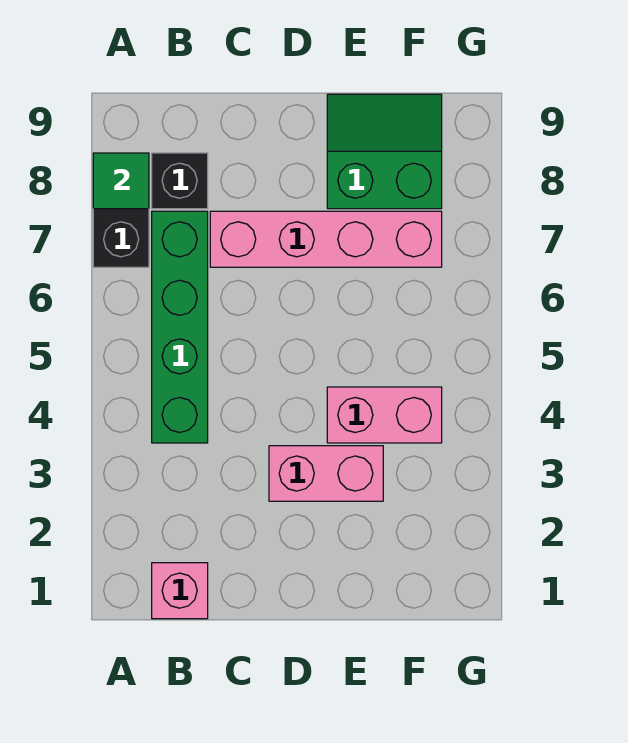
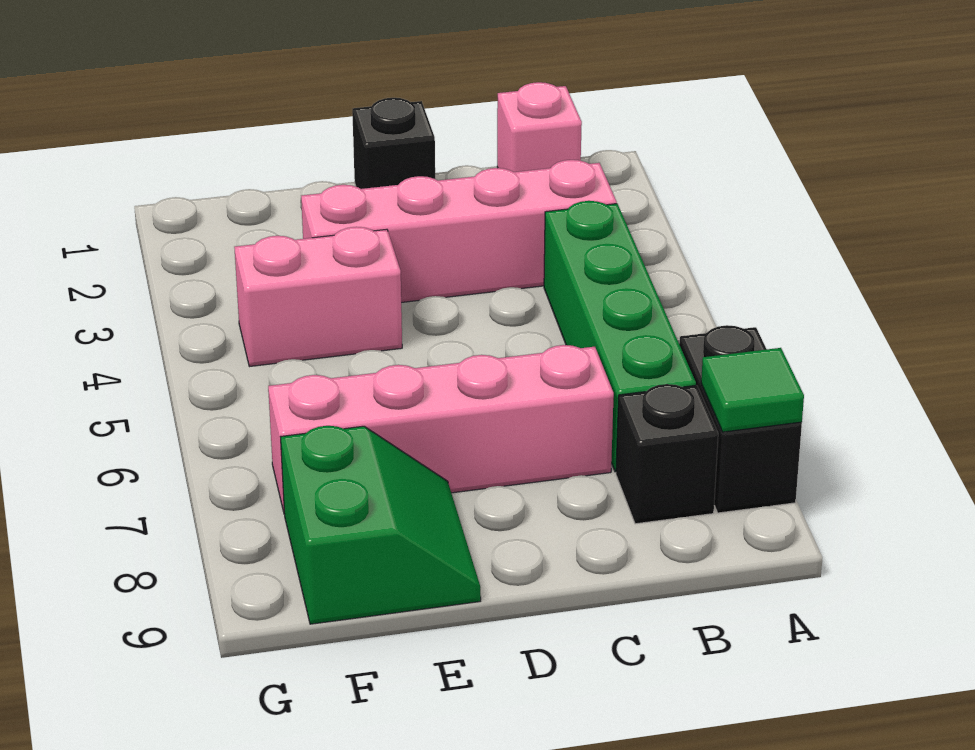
none -> black 1x1 brick [352,98,435,189]
pink 1x2 brick [269,446,383,501] -> pink 1x4 brick [301,160,617,303]
green 2x2 slope [327,94,442,209] -> green 2x2 slope turned to [281,426,481,624]

